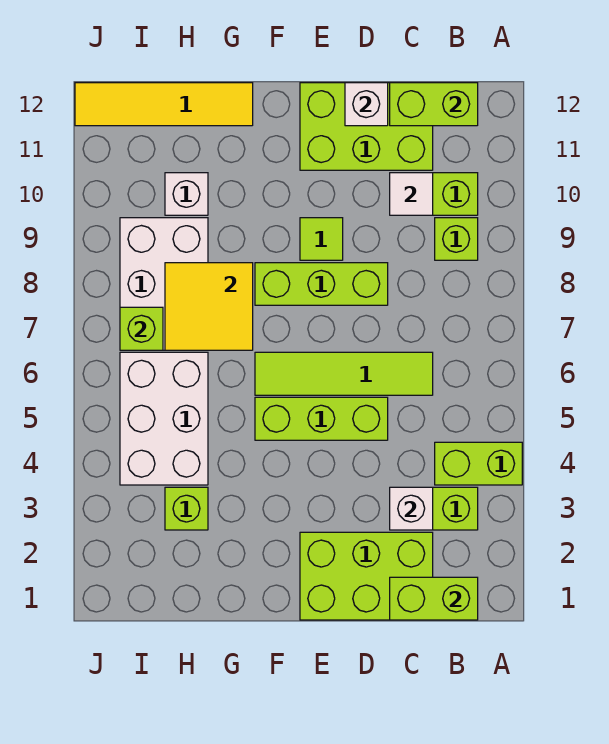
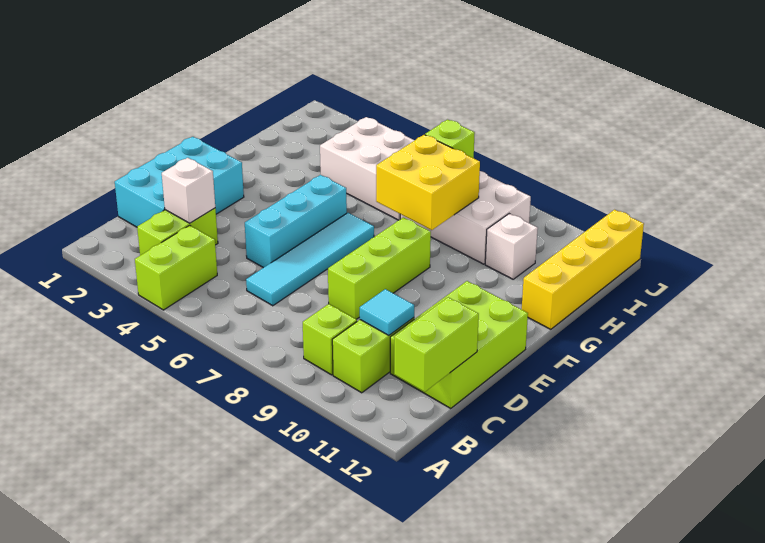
lime 1x2 brick [390,577,478,620] -> none
lime 2x3 brick [300,532,433,620] -> cyan 2x3 brick [115,137,244,227]
lime 1x4 tile [255,352,433,395] -> cyan 1x4 tile [246,213,374,306]
white 1x1 tile [390,173,433,215] -> cyan 1x1 tile [360,289,414,335]
lime 1x3 brick [255,397,388,440] -> cyan 1x3 brick [245,175,347,268]
white 1x1 brick [345,83,388,126] -> none
lime 1x1 tile [300,218,343,260] -> none
yellow 2x2 tile [165,263,253,350] -> yellow 2x2 brick [376,135,480,230]
yellow 1x4 tile [75,83,253,126] -> yellow 1x4 brick [522,210,644,329]
lime 1x1 brick [165,487,208,530] -> none

